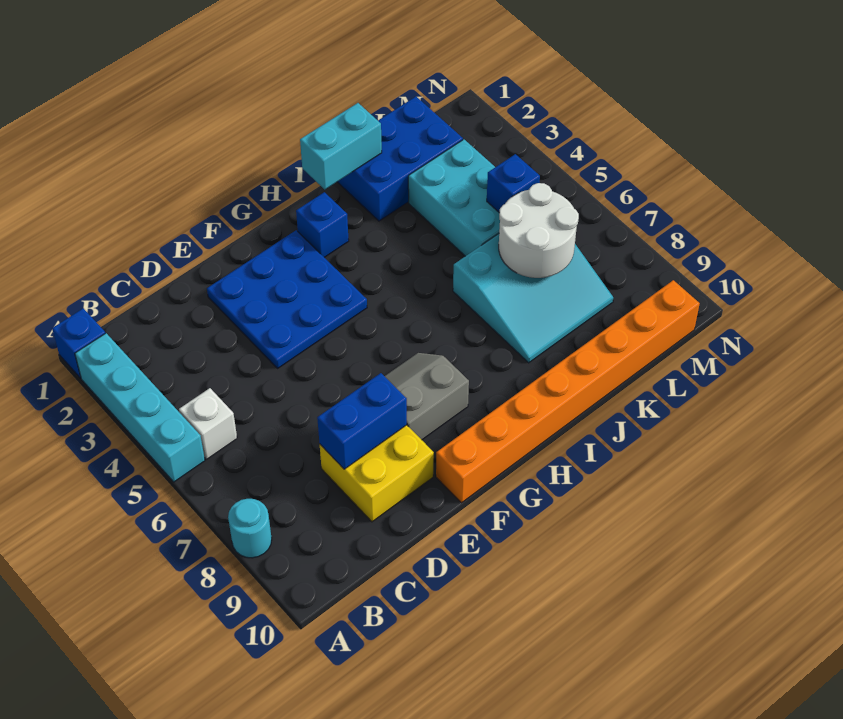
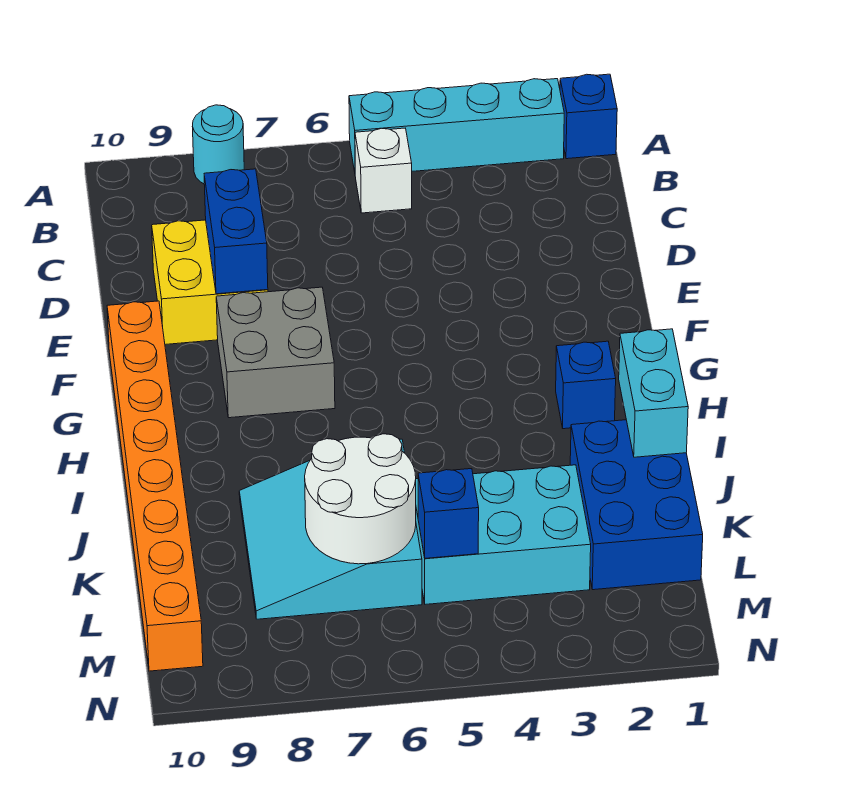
blue 3x3 plate [207,230,367,368] -> none
grey 2x2 slope [385,353,469,440] -> grey 2x2 brick [216,287,335,418]

